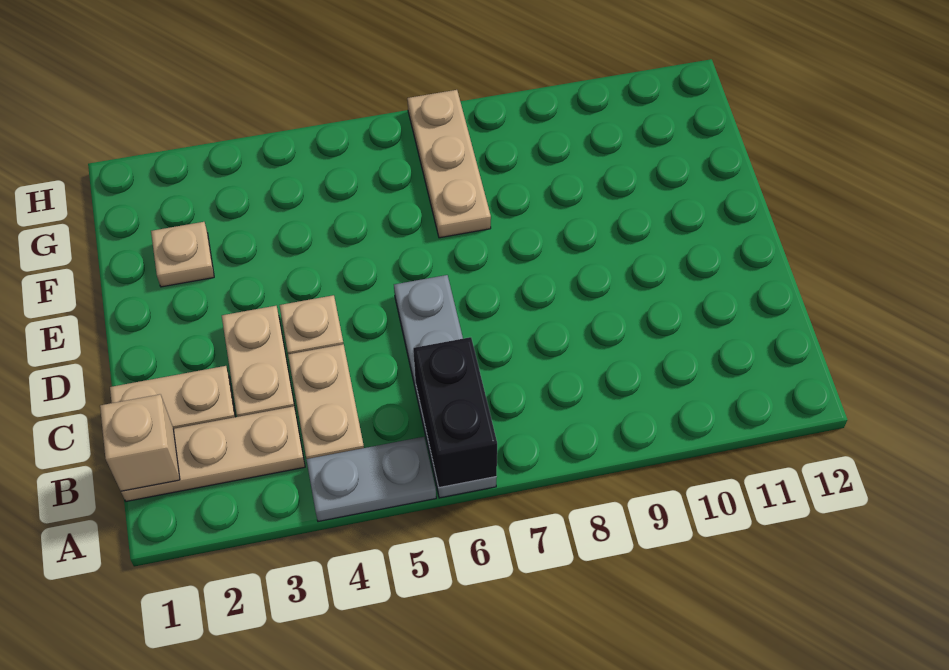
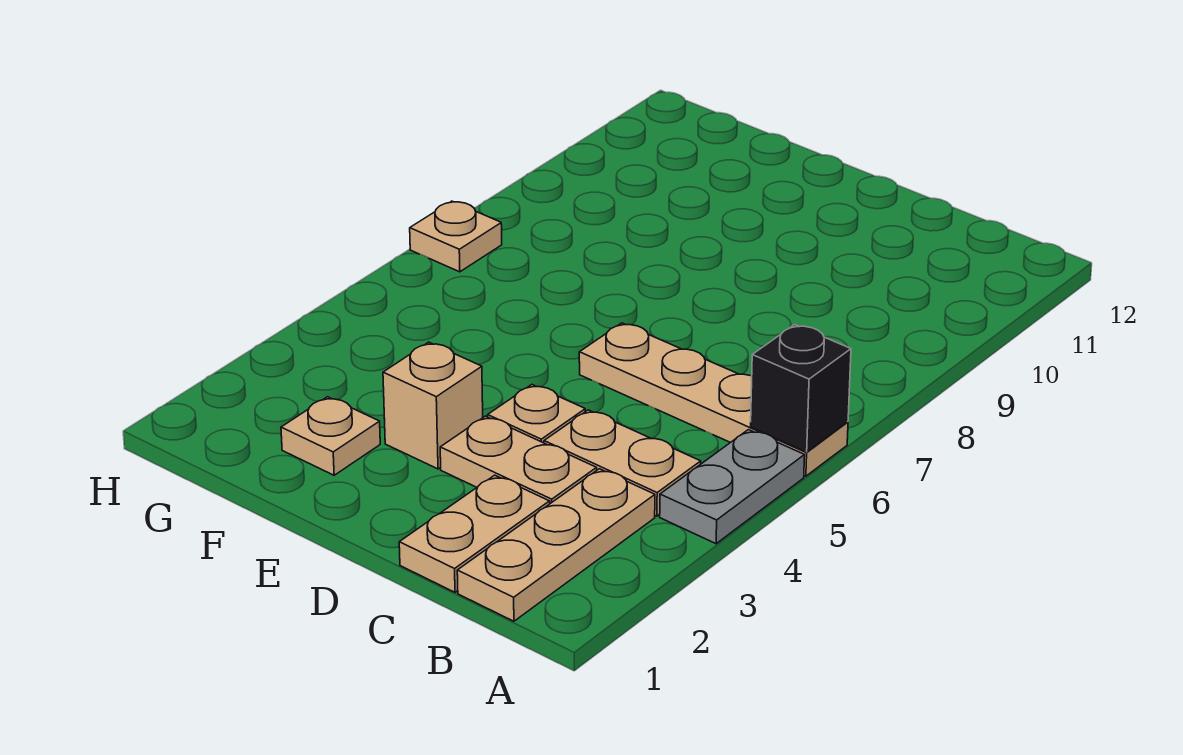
grey 1x4 plate [394,275,497,498] -> tan 1x4 plate [579,323,848,476]
black 1x2 brick [413,337,497,488] -> black 1x1 brick [751,325,851,452]
tan 1x1 brick [100,394,180,491] -> tan 1x1 brick moved to [383,342,483,469]
tan 1x3 plate [407,90,491,238] -> tan 1x1 plate [410,201,502,272]

